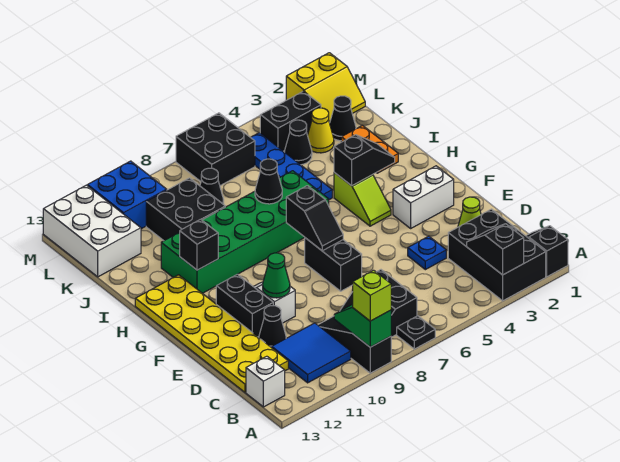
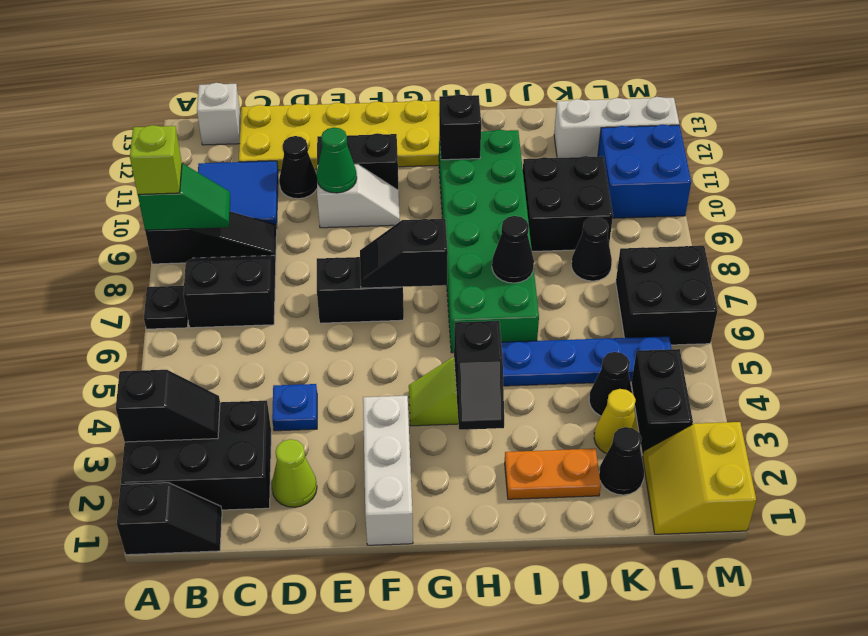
white 1x2 brick [393,166,454,228] -> white 1x3 brick [363,396,413,545]
white 2x3 brick [43,185,141,277] -> white 1x3 brick [554,97,679,158]

